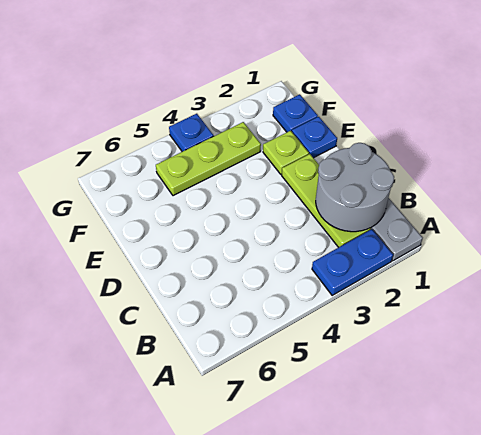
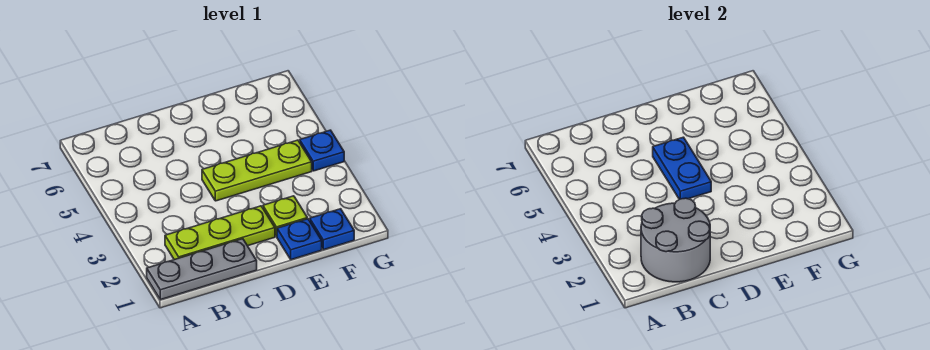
blue 1x2 plate [312,229,393,295] -> blue 1x2 plate moved to [653,137,711,200]
lime 1x3 plate [156,122,261,196] -> lime 1x3 plate turned to [202,140,312,201]

